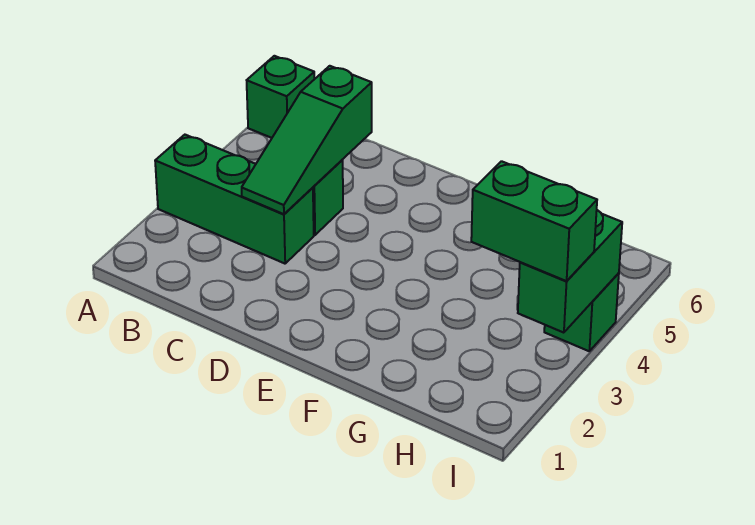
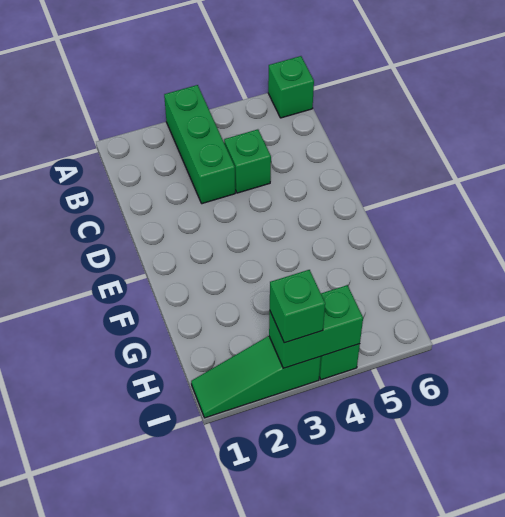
green 1x3 slope [242,66,372,214] -> green 1x3 slope moved to [191,336,321,418]
green 1x2 brick [471,161,597,281] -> green 1x1 brick [270,270,325,343]

